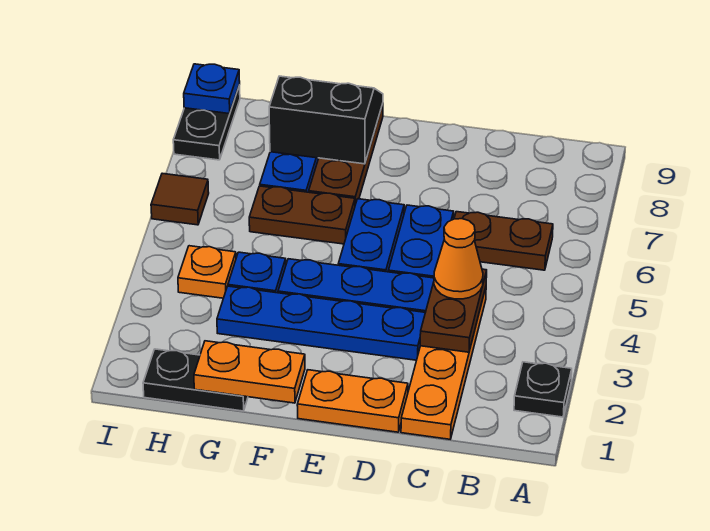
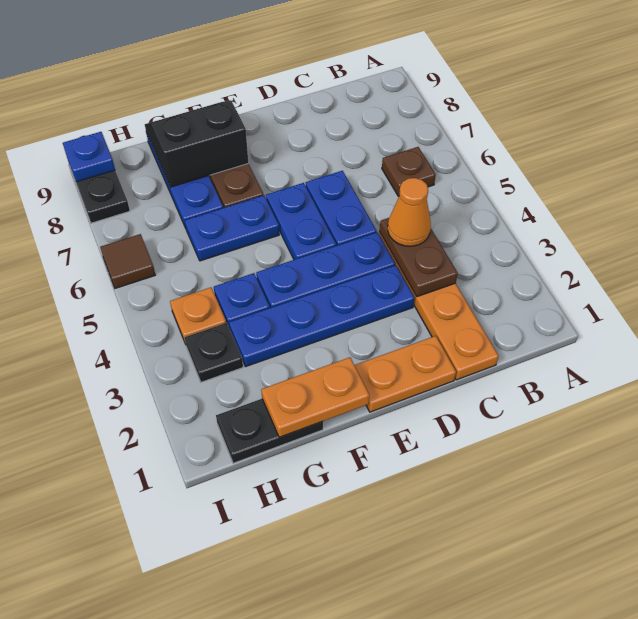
black 1x1 plate [514,362,572,417] -> black 1x1 plate moved to [185,323,243,382]
brown 1x2 plate [454,212,553,270] -> brown 1x1 plate [382,147,436,196]
brown 1x2 plate [249,186,355,244] -> blue 1x2 plate [185,195,279,261]

